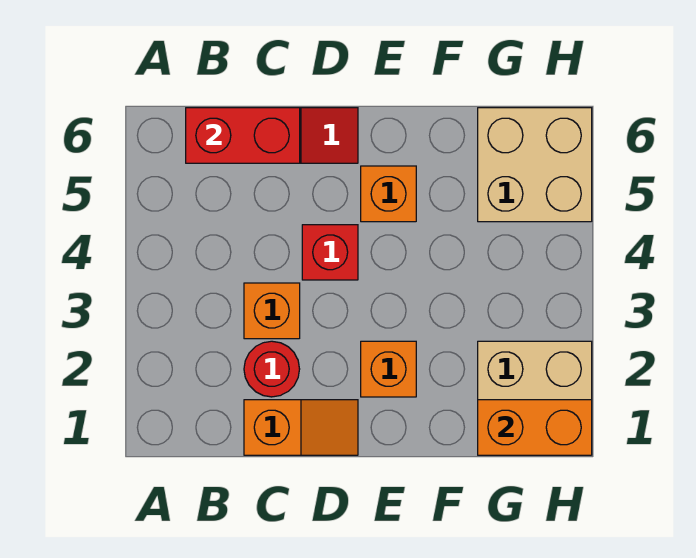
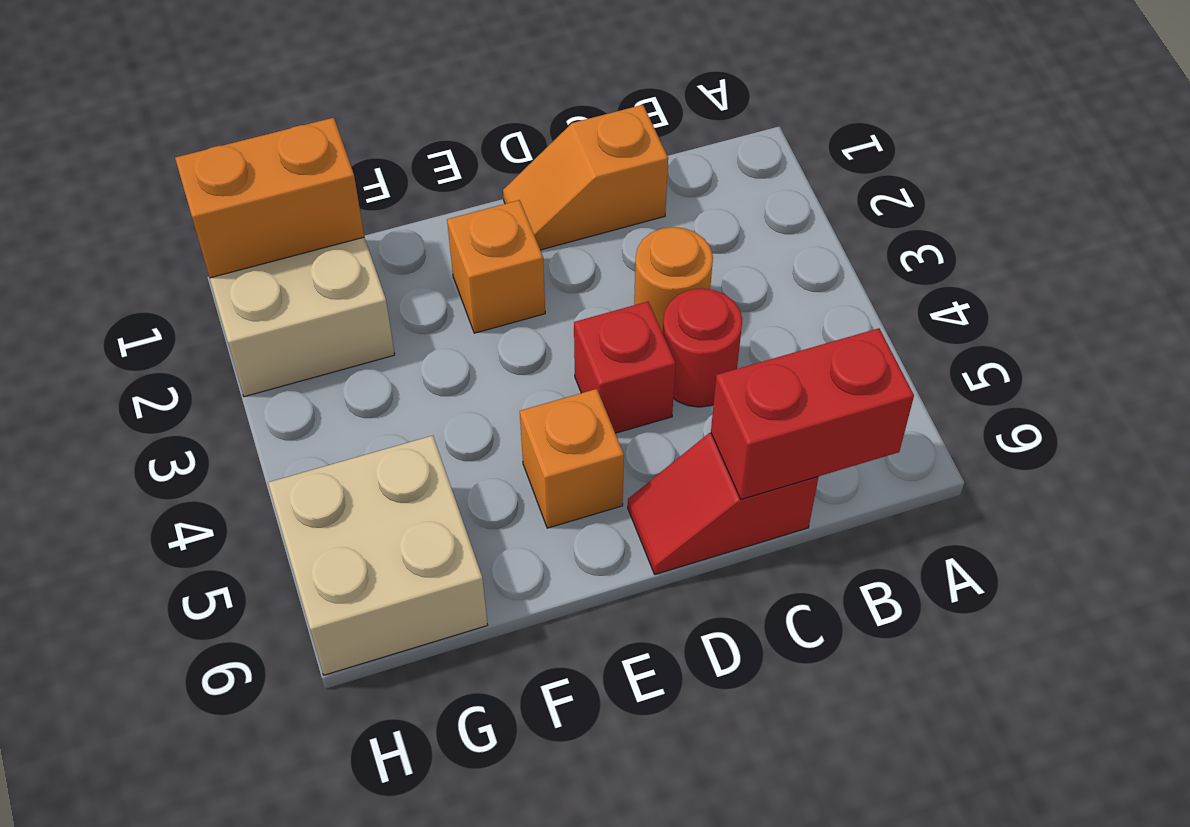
red 1x1 round brick [244,341,300,397] -> red 1x1 round brick moved to [663,288,742,407]
orange 1x1 brick [244,283,300,339] -> orange 1x1 round brick [634,227,713,333]

